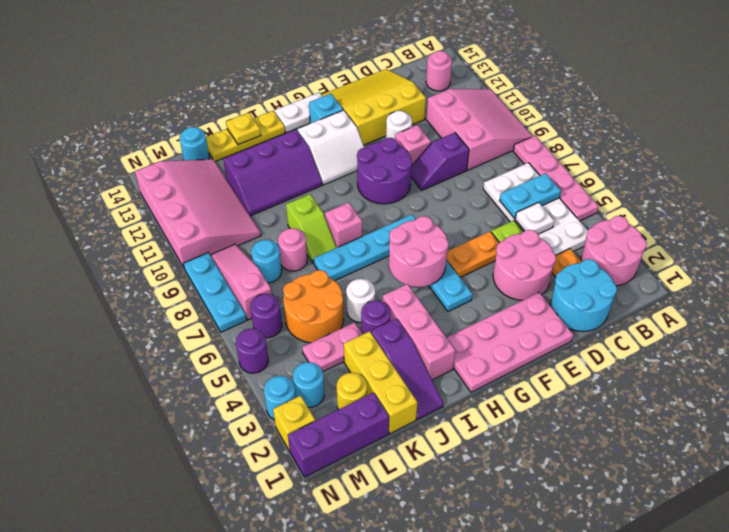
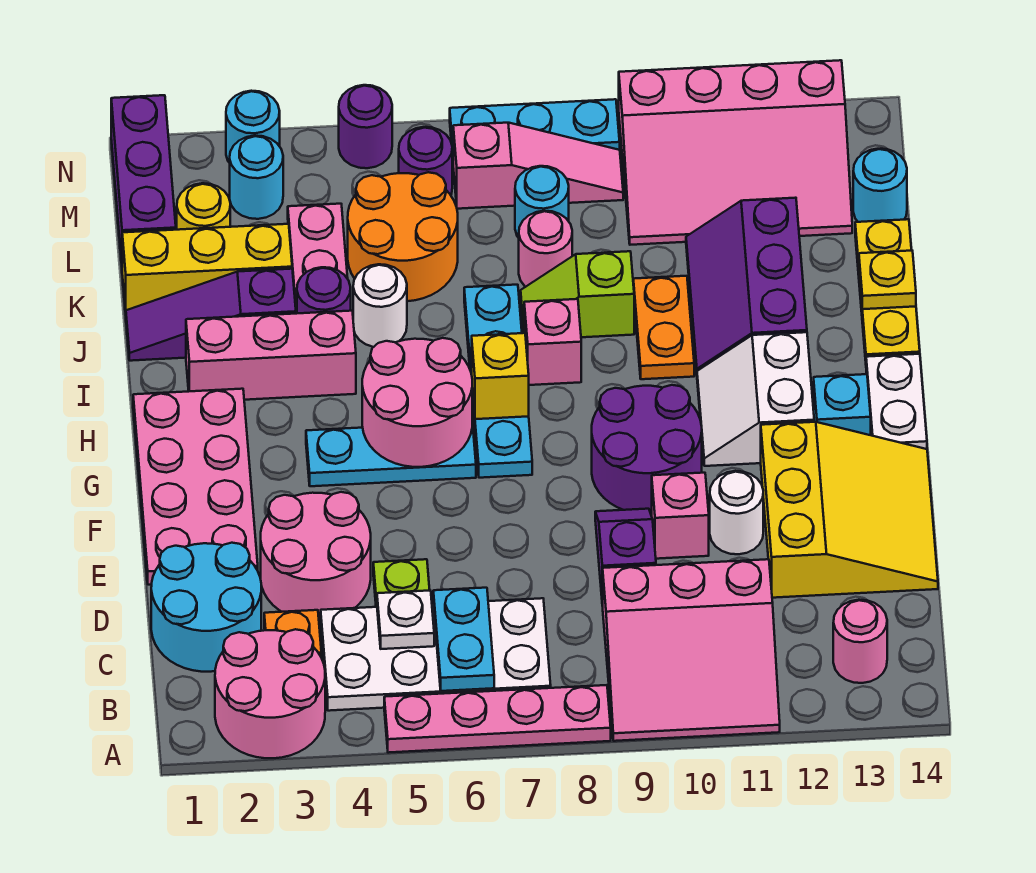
orange 1x2 plate [446,231,499,277] -> orange 1x2 plate moved to [633,276,694,379]
yellow 1x1 brick [273,396,315,451] -> yellow 1x1 brick moved to [472,333,529,419]

